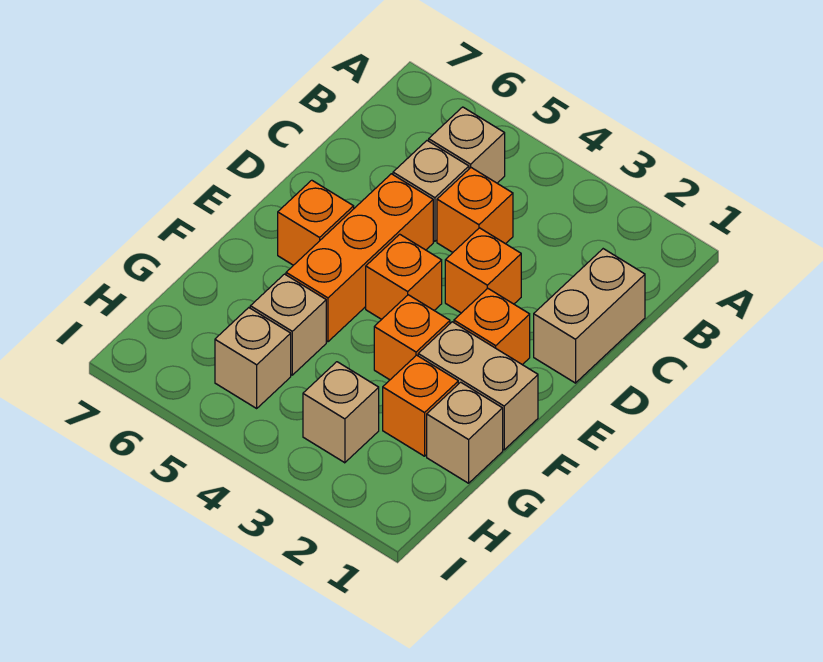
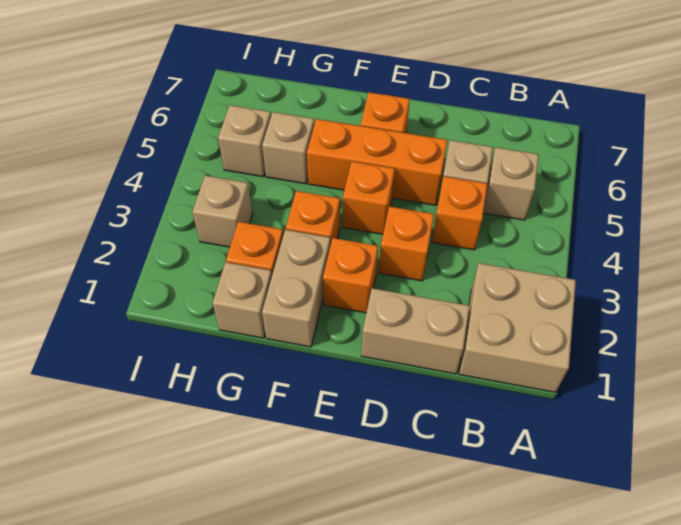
none -> tan 2x2 brick [459,263,576,392]

